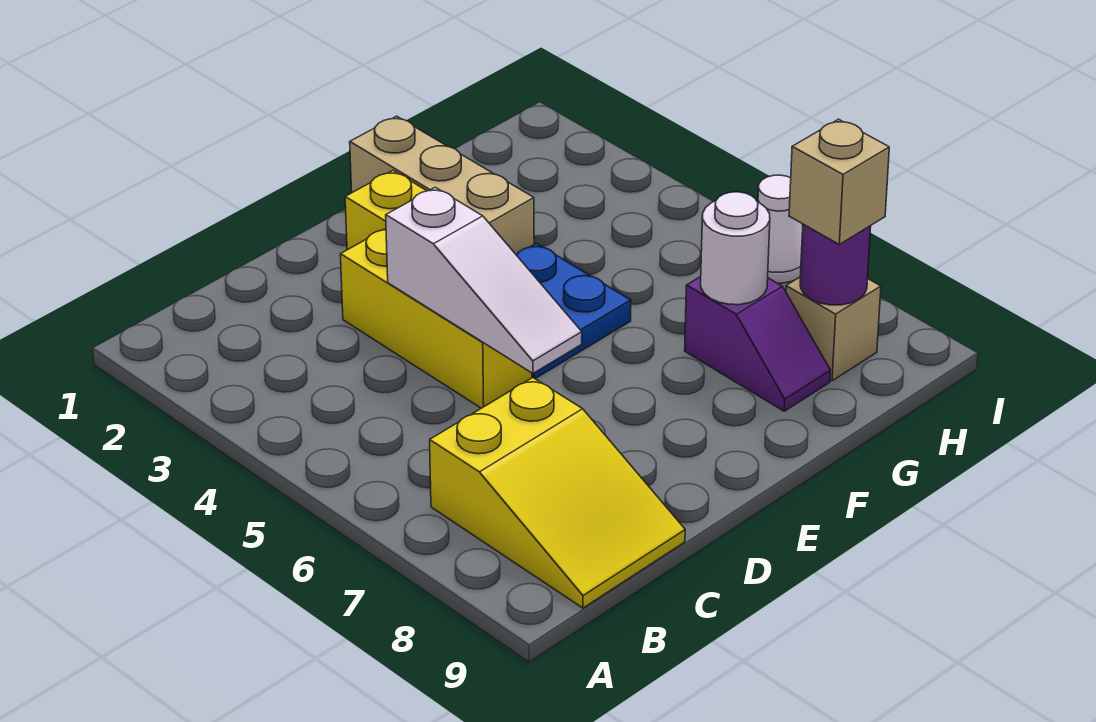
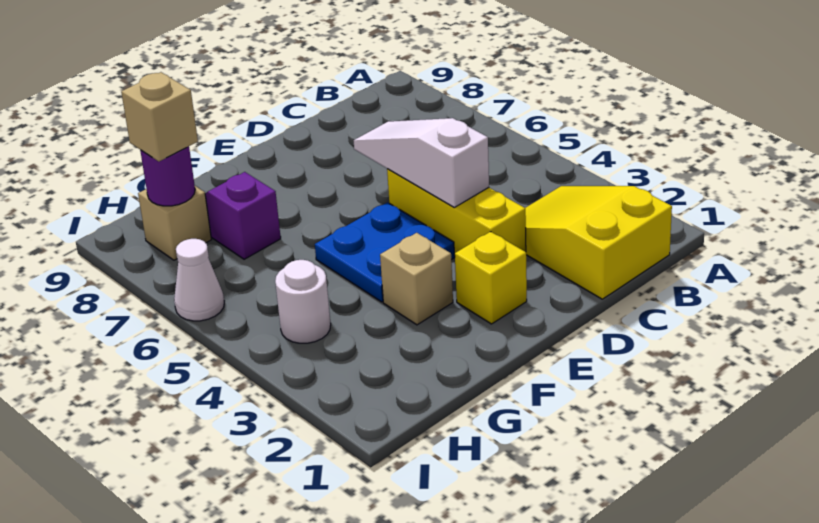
yellow 2x3 slope [430,378,685,608] -> yellow 2x3 slope moved to [525,186,672,299]
tan 1x3 brick [350,116,534,255] -> tan 1x1 brick [380,233,453,325]
white 1x1 round brick [701,192,770,305] -> white 1x1 round brick moved to [275,260,331,343]

